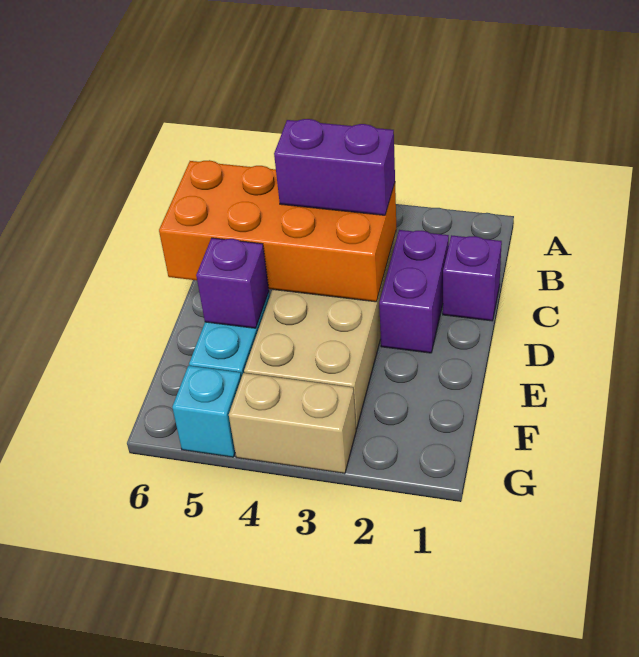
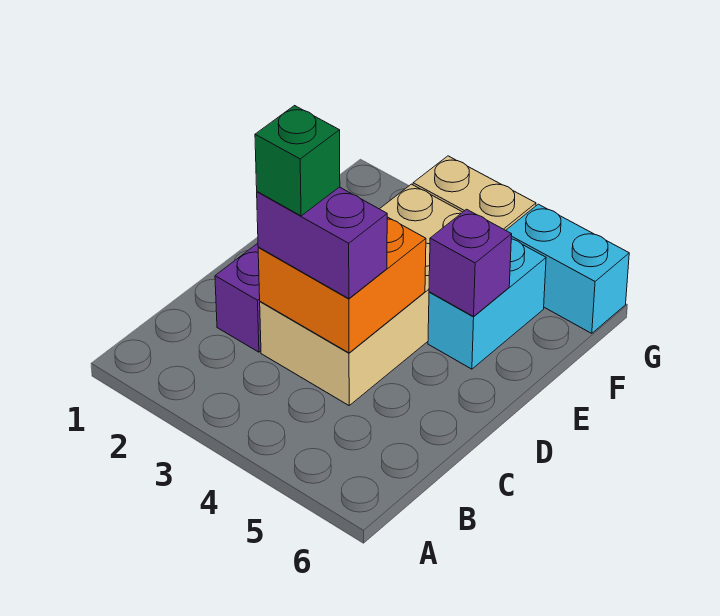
purple 1x1 brick [443,235,502,321] -> none
orange 2x4 brick [159,160,397,302] -> orange 2x2 brick [258,217,426,353]
none -> green 1x1 brick [255,106,340,216]
cyan 1x1 brick [172,366,241,457] -> cyan 1x2 brick [506,204,629,333]

